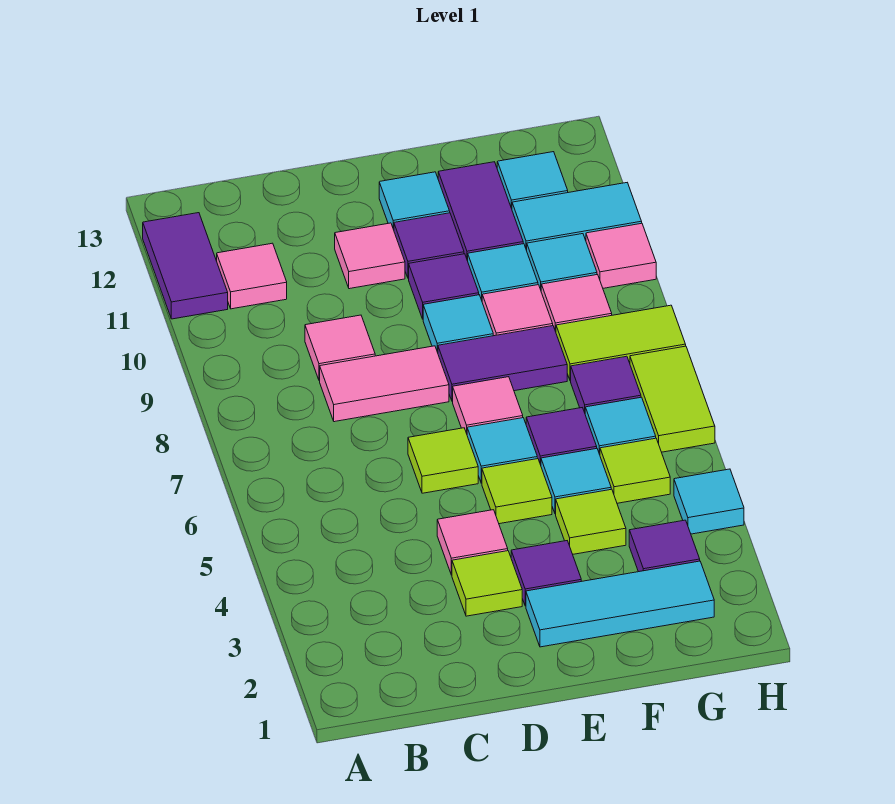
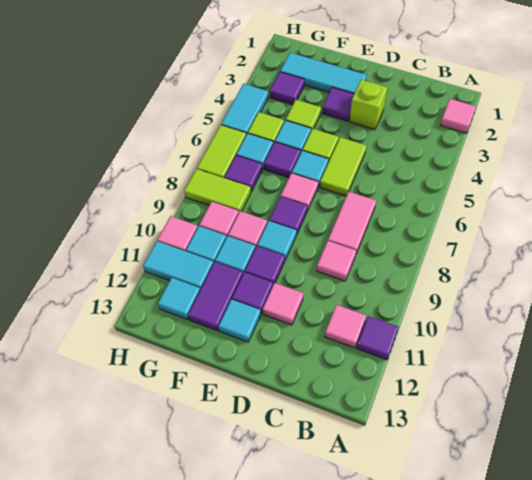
purple 1x2 tile [143,213,228,319] -> purple 1x1 tile [357,316,399,360]
pink 1x2 tile [320,346,449,422] -> pink 1x2 tile turned to [328,192,376,253]
lime 1x1 tile [452,551,522,616] -> lime 1x1 brick [349,80,387,129]
pink 1x1 tile [437,510,508,575] -> pink 1x1 tile moved to [440,99,476,133]
lime 1x1 tile [408,428,478,493] -> lime 1x2 tile [320,137,367,196]
purple 1x2 tile [438,326,567,401] -> purple 1x1 tile [269,196,308,235]
cyan 1x1 tile [674,469,744,534] -> cyan 1x2 tile [221,84,268,135]

